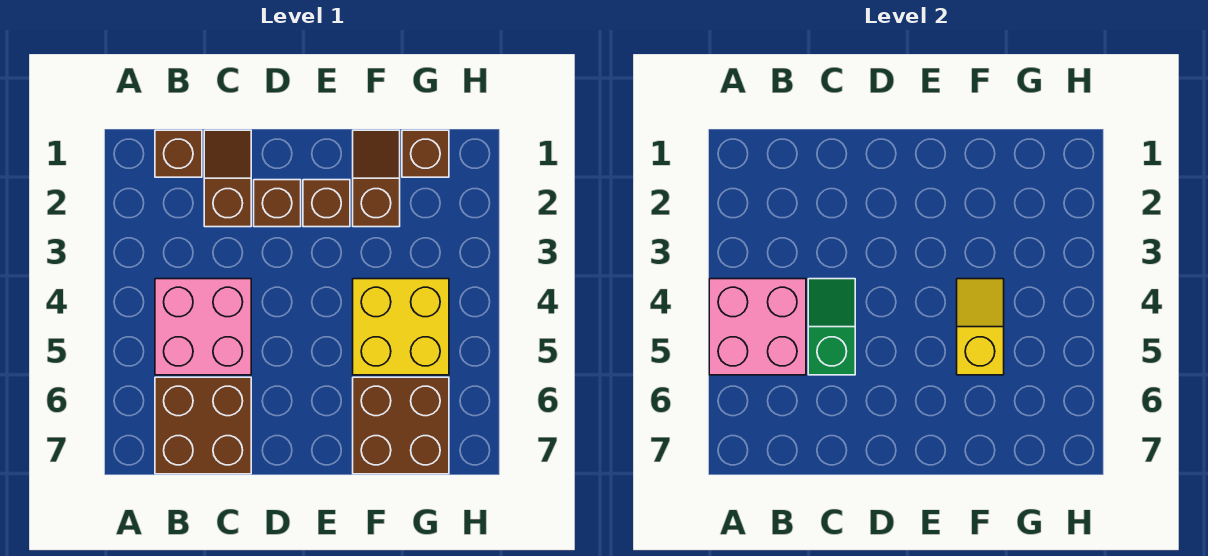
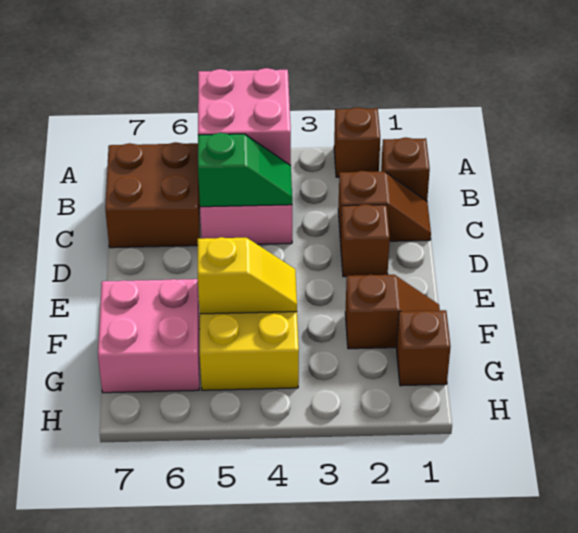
brown 1x1 brick [303,180,350,227] -> brown 1x1 brick moved to [334,107,380,177]
brown 2x2 brick [353,377,449,474] -> pink 2x2 brick [98,279,200,393]

